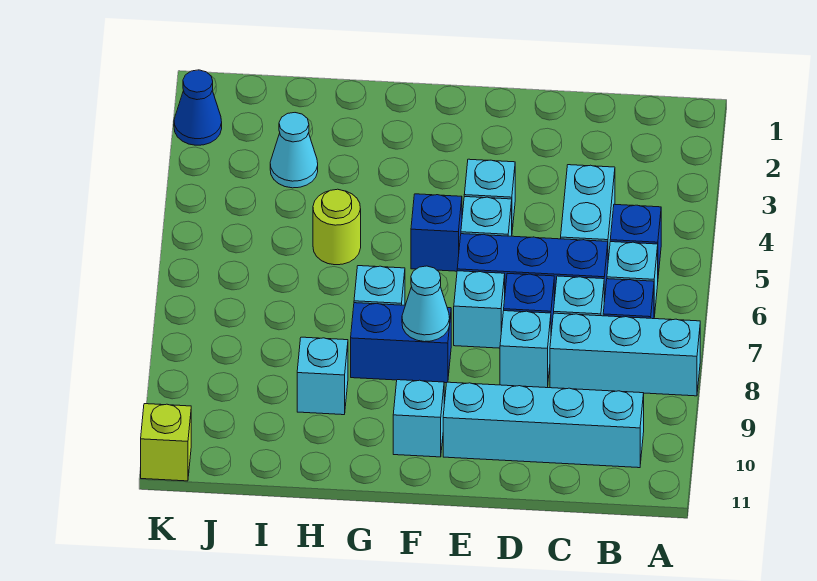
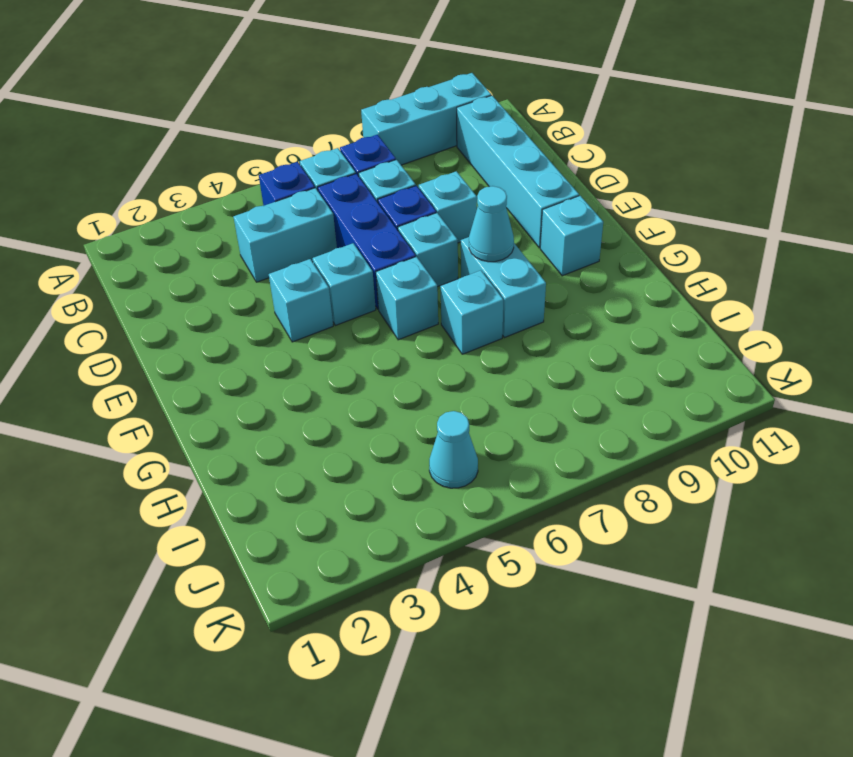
cyan 1x3 brick [550,313,700,396] -> cyan 1x3 brick turned to [361,73,491,165]
blue 1x1 brick [411,194,462,271] -> none
blue 1x2 brick [351,303,451,383] -> cyan 1x2 brick [461,237,546,338]
lime 1x1 round brick [313,189,361,265] -> none
cyan 1x1 brick [297,337,348,415] -> cyan 1x1 brick moved to [376,257,438,340]
cyan 1x1 cone [270,113,318,188] -> cyan 1x1 cone moved to [429,411,478,488]
blue 1x1 cone [174,70,222,145] -> none
lime 1x1 brick [141,404,191,481] -> none

